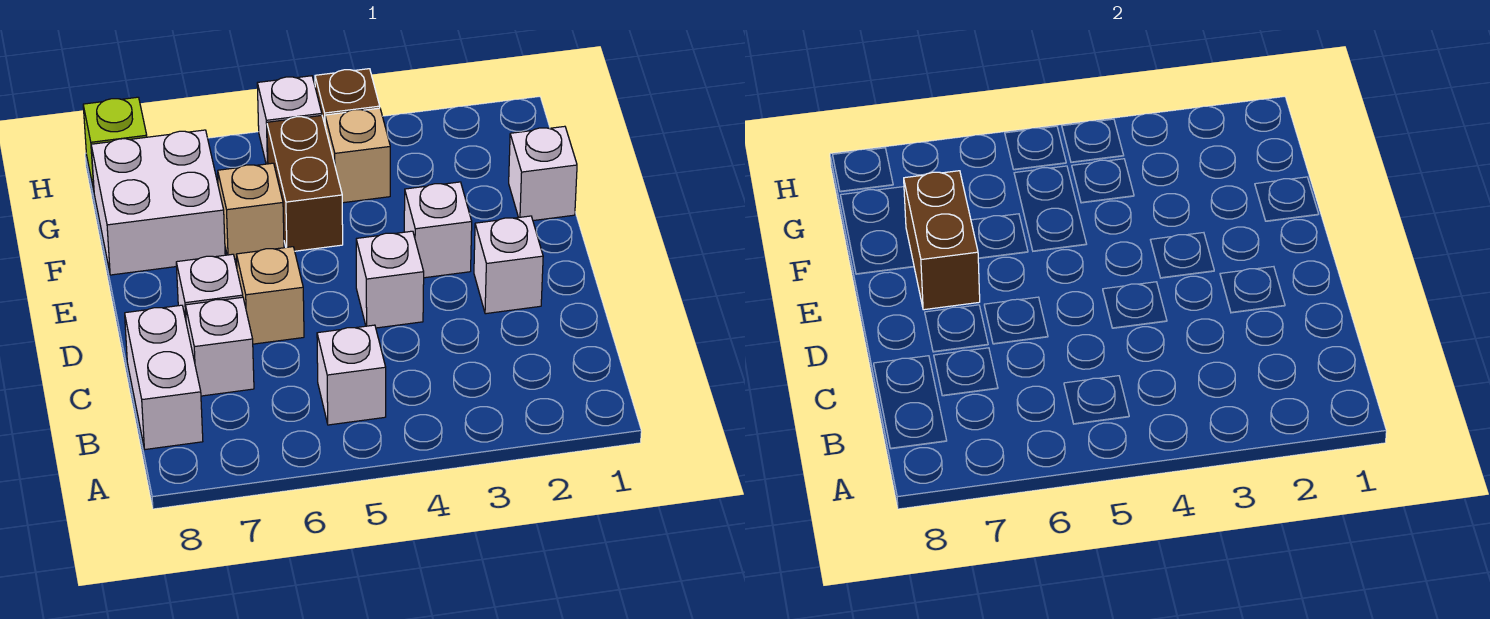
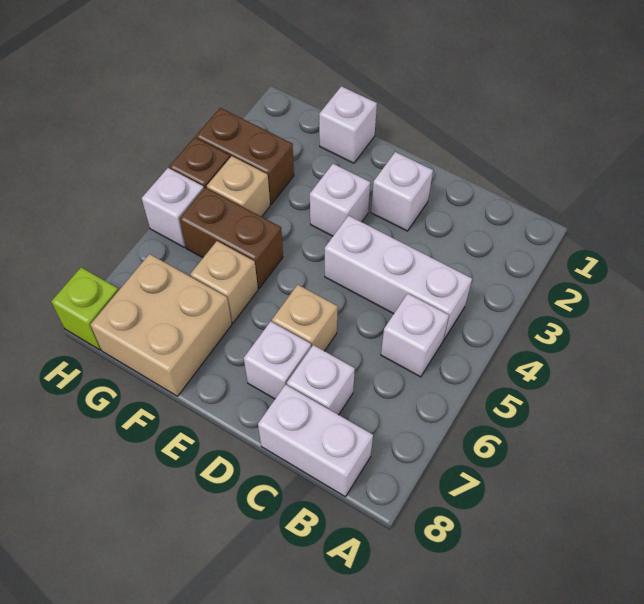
white 1x1 brick [356,231,424,328] -> white 1x3 brick [325,216,472,340]
brown 1x2 brick [904,171,980,310] -> brown 1x2 brick moved to [196,108,294,204]
white 2x2 brick [91,130,225,275] -> tan 2x2 brick [90,254,232,396]

